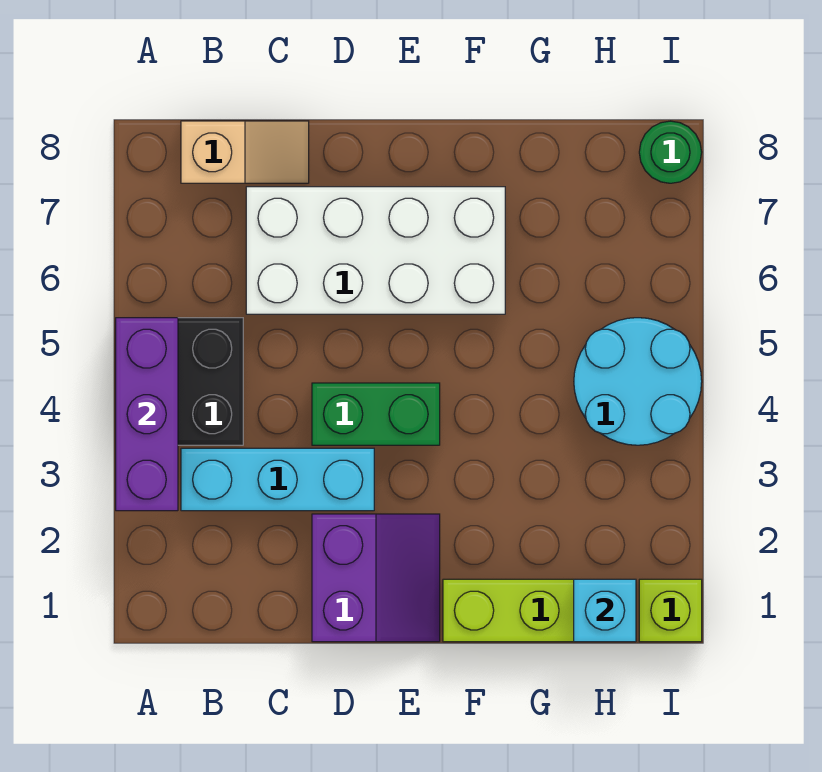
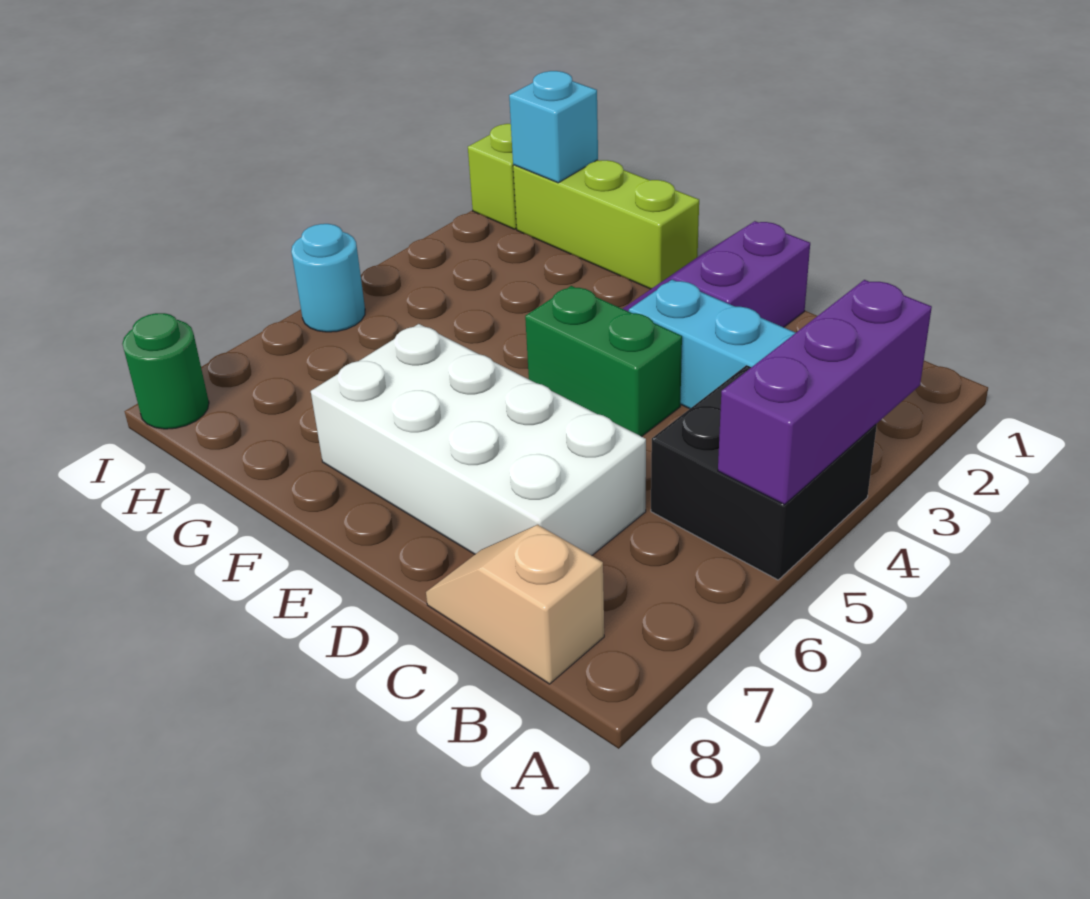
cyan 2x2 round brick [574,318,702,445] -> cyan 1x1 round brick [291,224,365,332]

